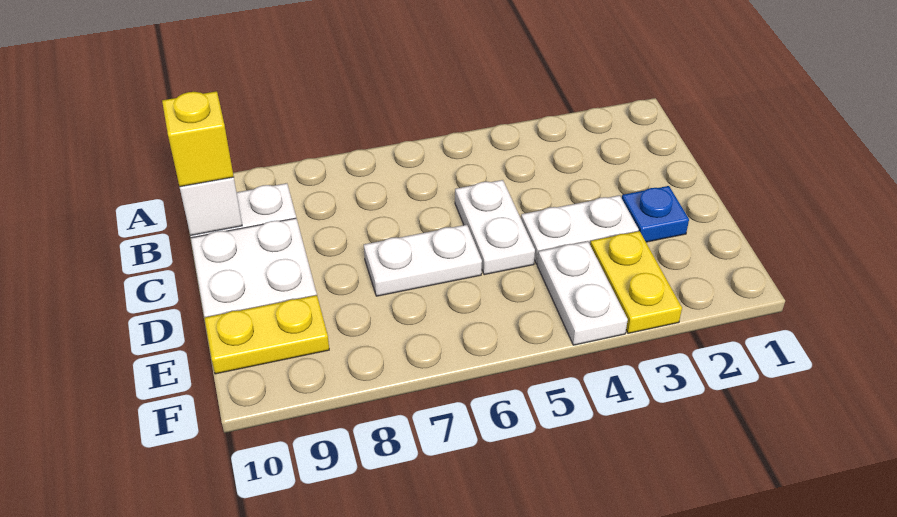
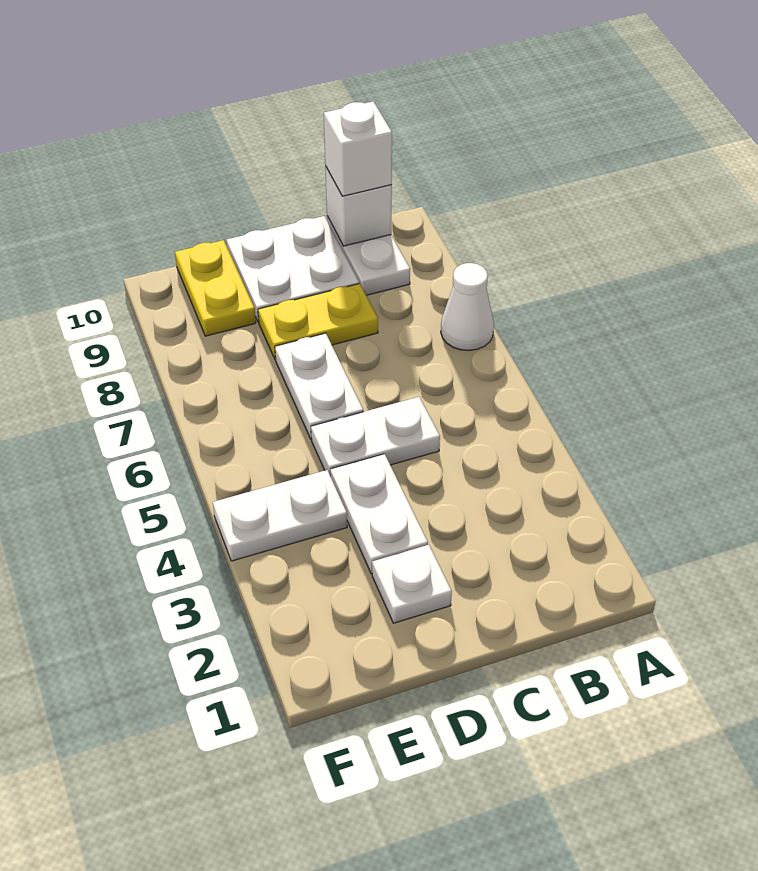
none -> white 1x1 cone [441,263,494,350]
yellow 1x1 brick [162,91,234,187] -> white 1x1 brick [324,102,392,196]
blue 1x1 plate [622,186,689,242] -> white 1x1 plate [372,545,452,623]
yellow 1x2 plate [590,231,682,333] -> yellow 1x2 plate moved to [258,284,378,360]

